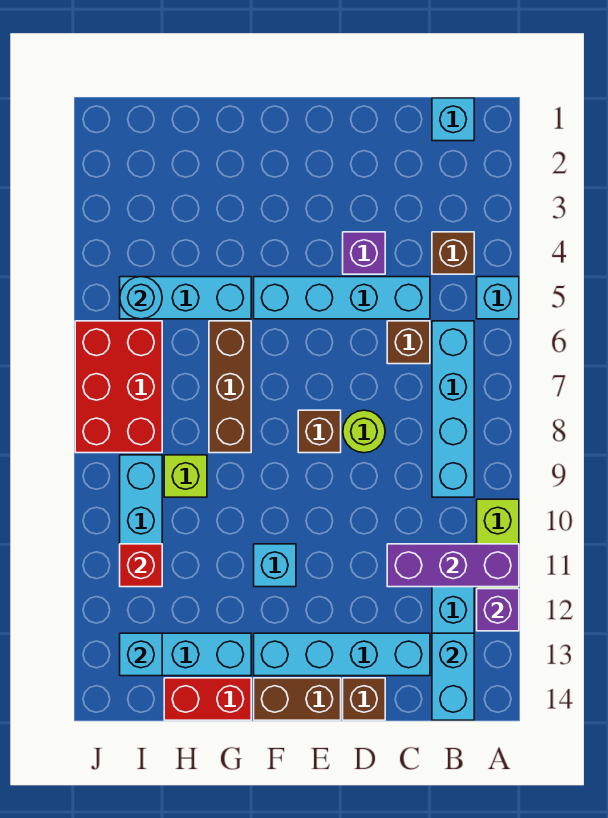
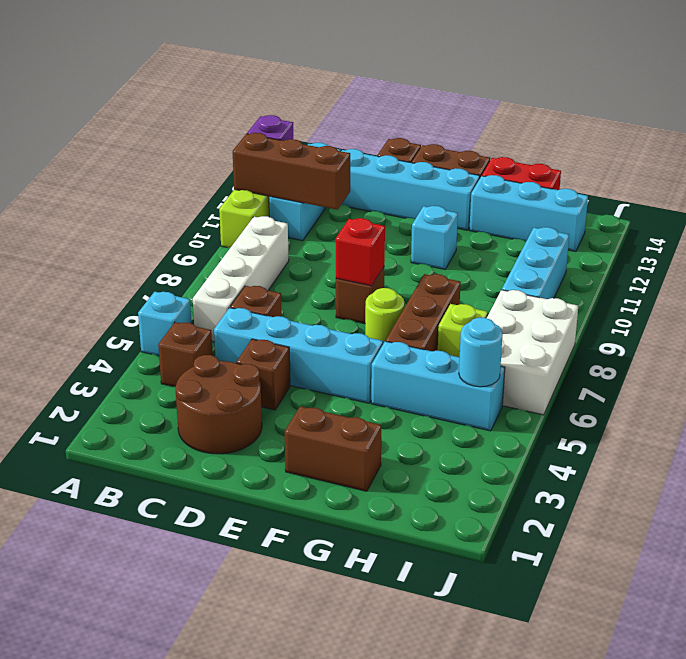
purple 1x3 brick [387,544,519,587] -> brown 1x3 brick [233,133,350,210]
cyan 1x1 brick [432,98,474,141] -> none
cyan 1x4 brick [432,321,474,497] -> white 1x4 brick [193,216,289,342]
cyan 1x2 brick [432,633,474,720] -> none
none -> brown 2x2 round brick [176,355,262,454]
purple 1x1 brick [343,232,385,274] -> brown 1x1 brick [236,339,290,410]
lime 1x1 round brick [343,410,385,453] -> lime 1x1 round brick moved to [365,288,404,344]
none -> brown 1x2 brick [285,406,381,491]
lime 1x1 brick [164,455,207,497] -> lime 1x1 brick moved to [438,304,488,357]
red 2x3 brick [75,321,162,453] -> white 2x3 brick [487,290,578,415]
red 1x1 brick [120,544,162,587] -> red 1x1 brick moved to [336,218,385,286]
cyan 1x1 brick [120,633,162,676] -> none

